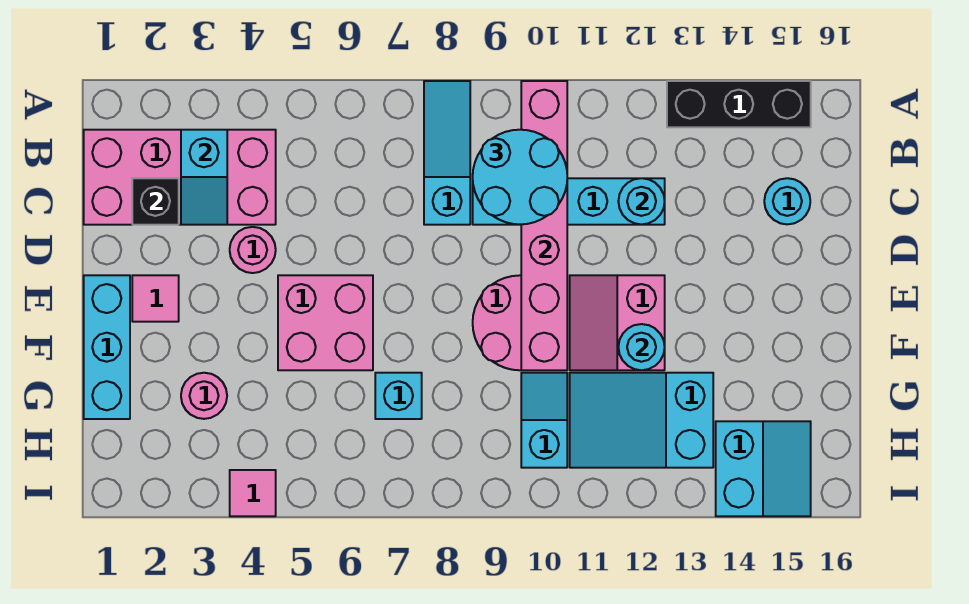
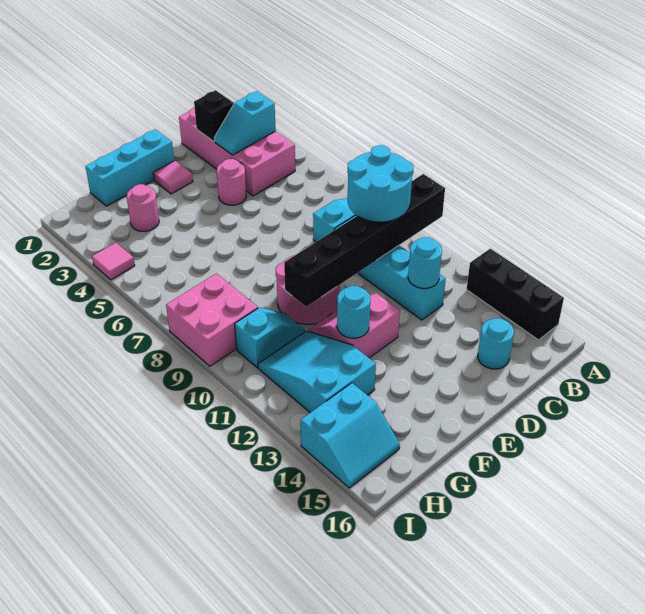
pink 1x6 brick [521,81,567,370] -> black 1x6 brick [284,174,445,307]
pink 2x2 brick [278,275,373,370] -> pink 2x2 brick moved to [166,273,258,366]
cyan 1x1 brick [375,373,422,419] -> none

